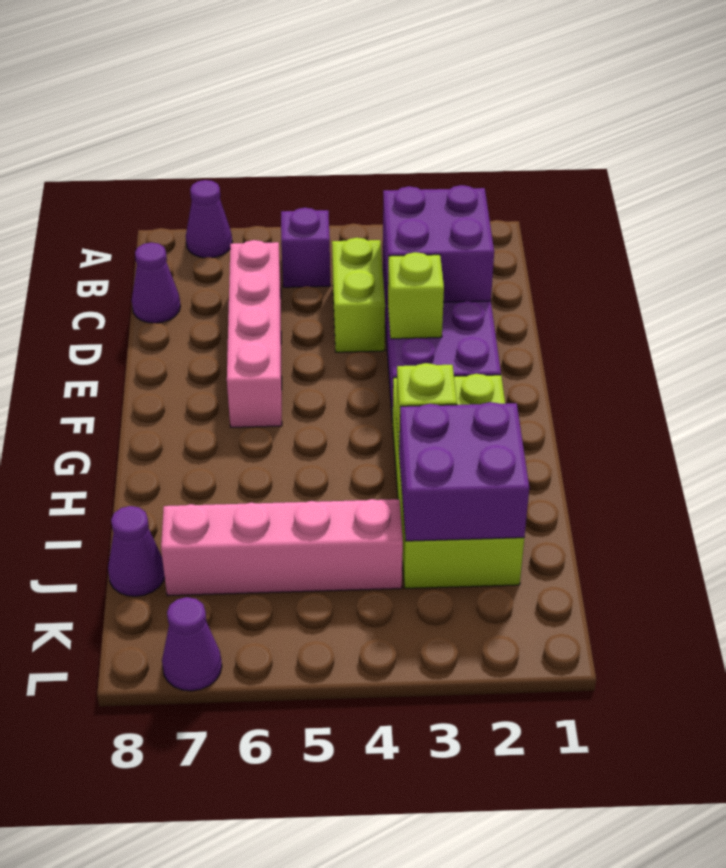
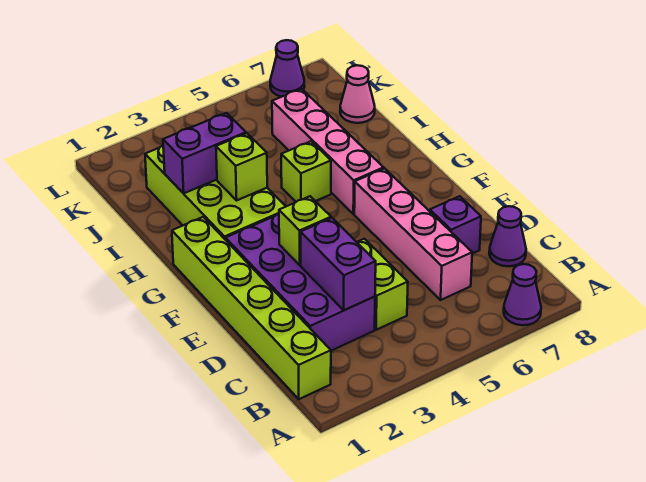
none -> lime 1x6 brick [172,217,331,399]
purple 1x1 brick [281,208,330,287] -> purple 1x1 brick moved to [430,196,481,254]
purple 2x2 brick [383,185,494,302] -> purple 1x2 brick [301,218,376,310]
none -> lime 1x1 brick [281,141,331,202]
purple 2x2 brick [399,402,529,541] -> purple 1x2 brick [163,113,246,193]
pink 1x4 brick [161,499,403,596] -> pink 1x4 brick turned to [272,89,384,214]
purple 1x1 cone [108,506,165,596] -> pink 1x1 cone [340,65,375,123]

